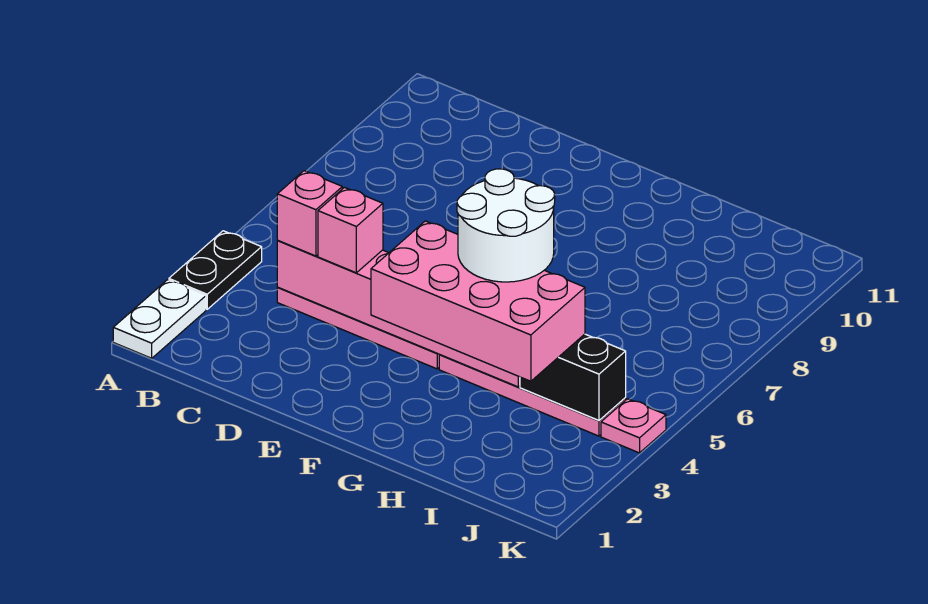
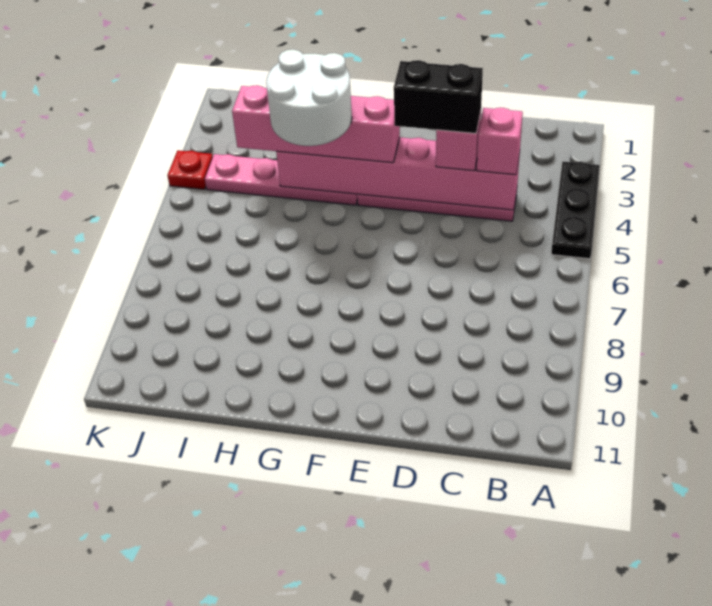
white 1x2 plate [113,280,206,358] -> none
black 1x2 plate [169,231,262,309] -> black 1x3 plate [551,161,600,259]
pink 2x4 brick [371,221,585,381] -> pink 1x4 brick [232,85,400,163]
black 1x2 brick [520,334,626,420] -> black 1x2 brick moved to [394,60,483,133]
pink 1x1 plate [601,399,666,453] -> red 1x1 plate [167,150,213,189]

